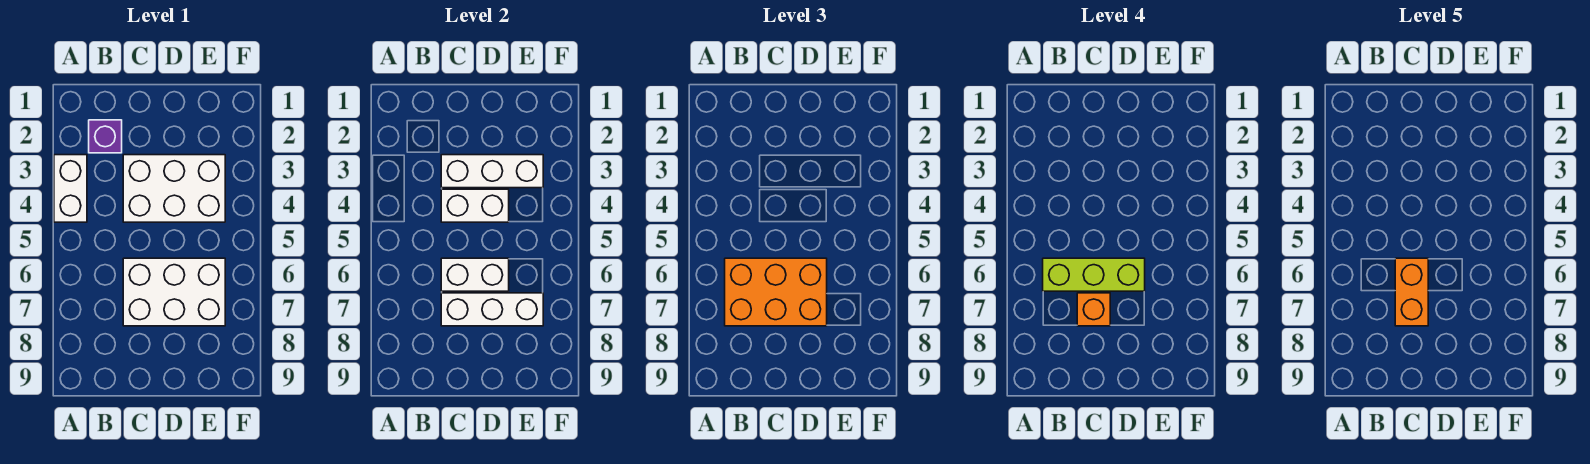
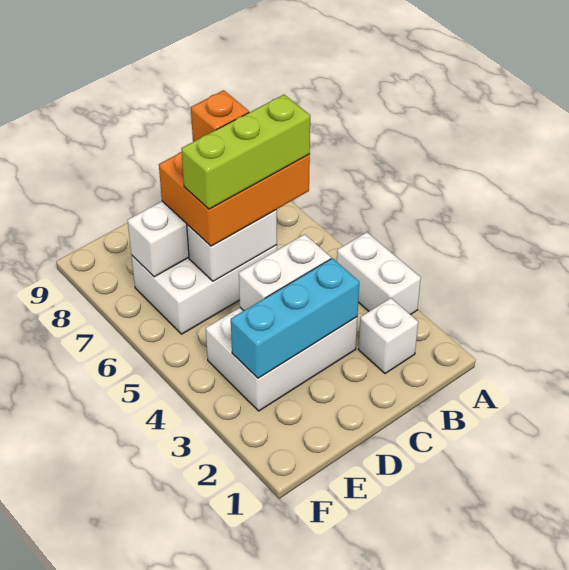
purple 1x1 brick [89,120,122,153] -> white 1x1 brick [359,298,418,374]
white 1x3 brick [441,155,543,188] -> cyan 1x3 brick [231,258,359,378]
orange 1x2 brick [1395,258,1428,326] -> none

